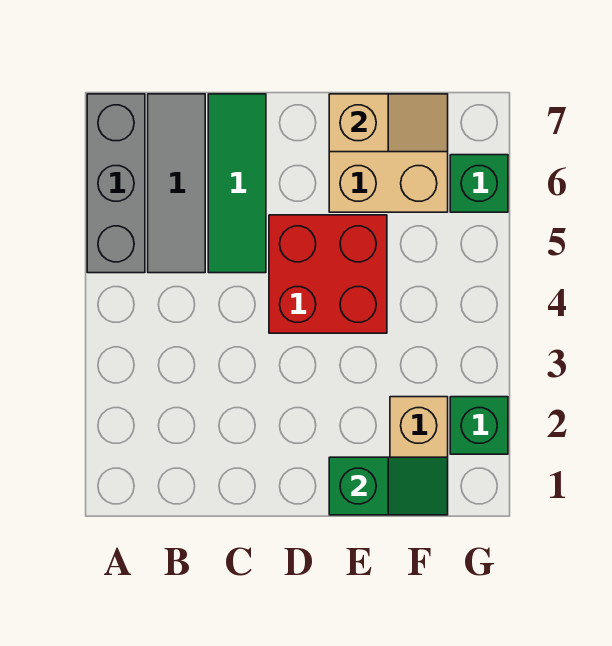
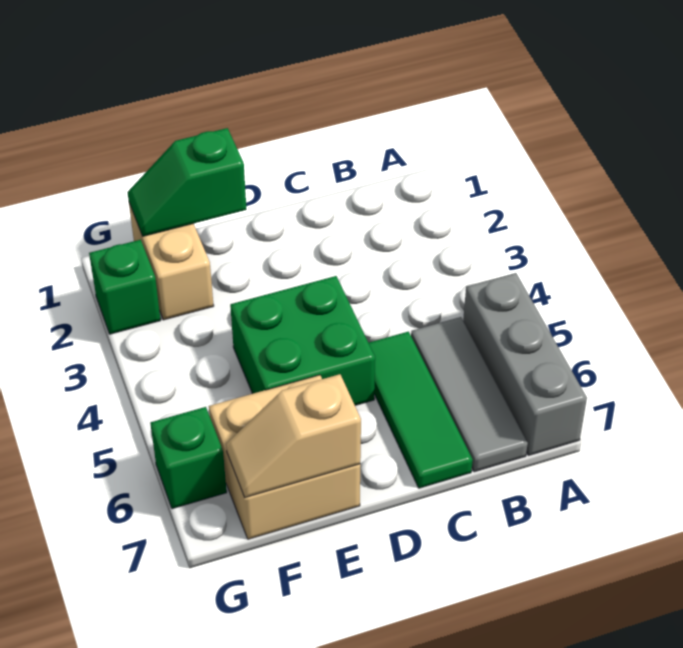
red 2x2 brick [269,215,387,333] -> green 2x2 brick [230,276,375,405]

